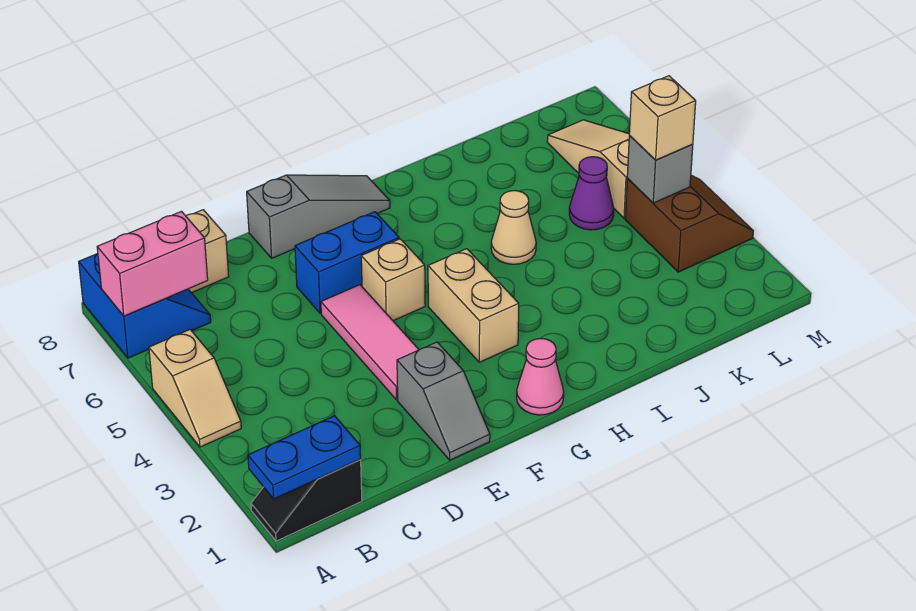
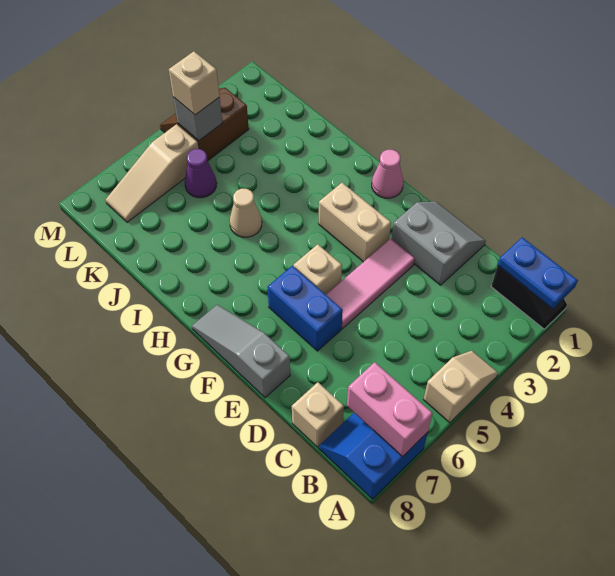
grey 1x2 slope [397,342,490,460] -> grey 2x2 slope [392,202,486,285]
tan 1x2 brick [428,249,519,362] -> tan 1x2 brick turned to [319,183,391,262]

